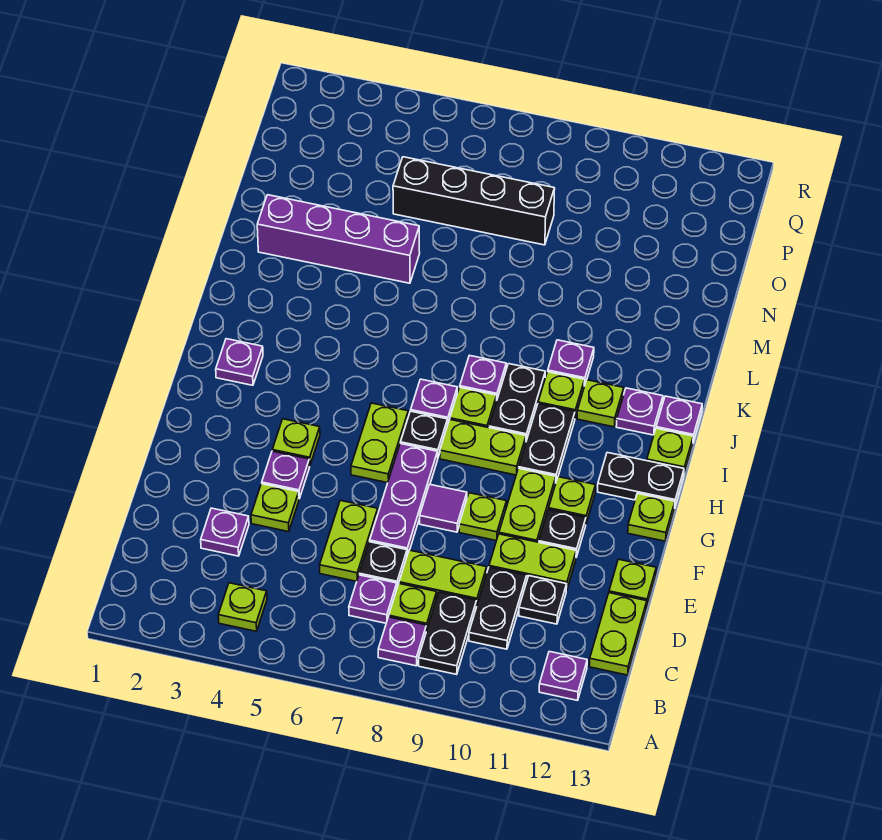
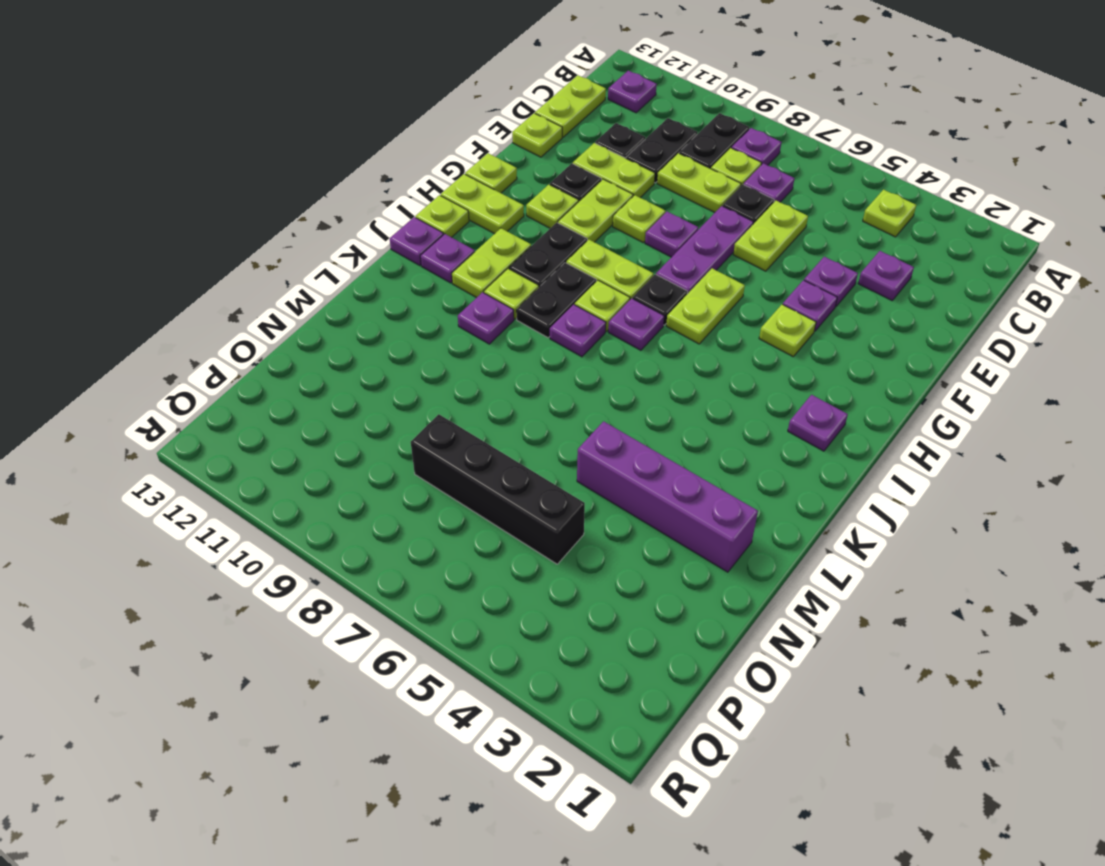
lime 1x1 plate [251,484,299,532] -> purple 1x1 plate [804,257,858,307]
purple 1x1 tile [420,484,467,532] -> purple 1x1 plate [645,212,698,257]
black 1x2 plate [598,453,684,506] -> lime 1x2 plate [441,174,524,234]
lime 1x1 plate [577,380,624,427] -> lime 1x2 plate [452,228,531,298]

